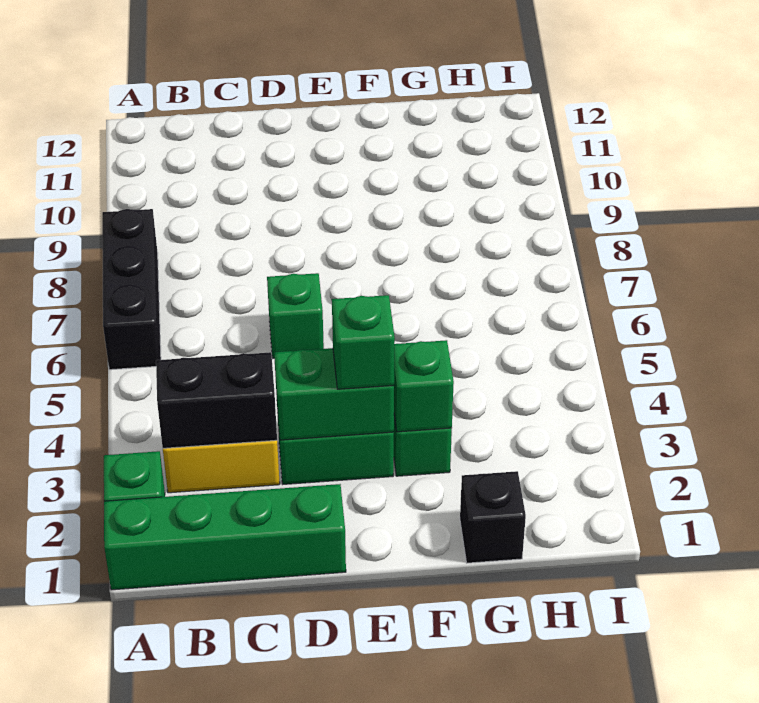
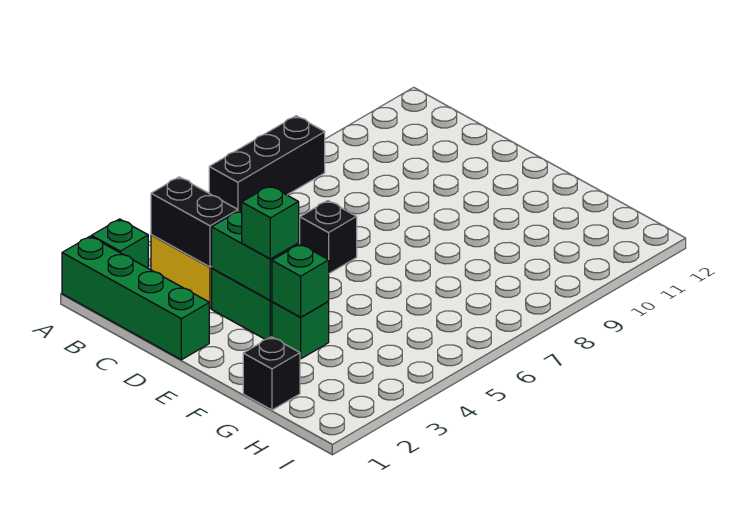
green 1x1 brick [267,273,324,358] -> black 1x1 brick [300,201,357,273]

